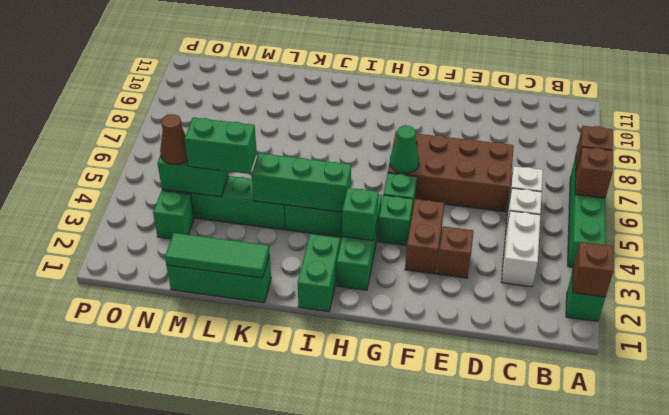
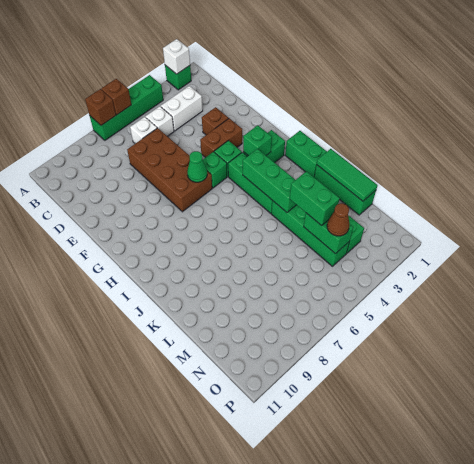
brown 1x1 brick [573,242,613,297] -> white 1x1 brick [163,39,190,74]
green 1x2 brick [298,234,340,312] -> green 1x2 brick turned to [285,131,327,177]

